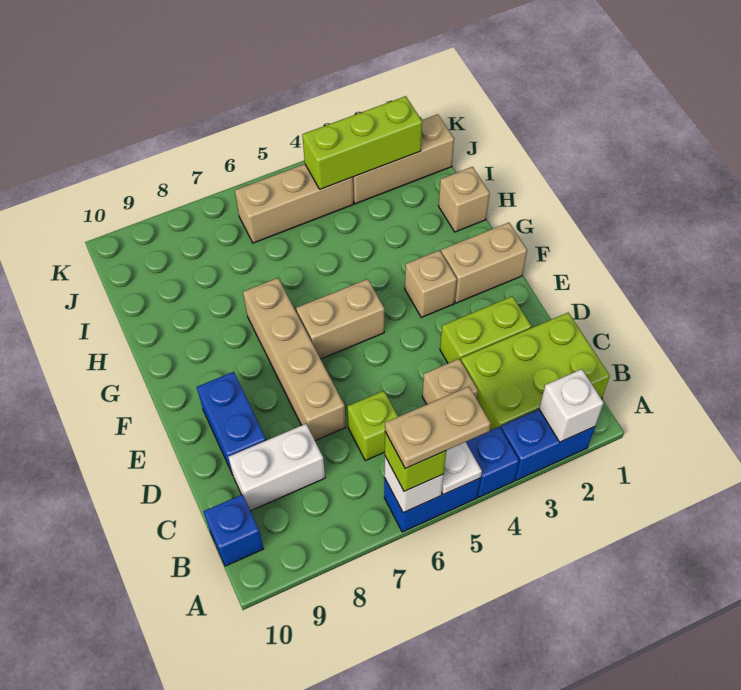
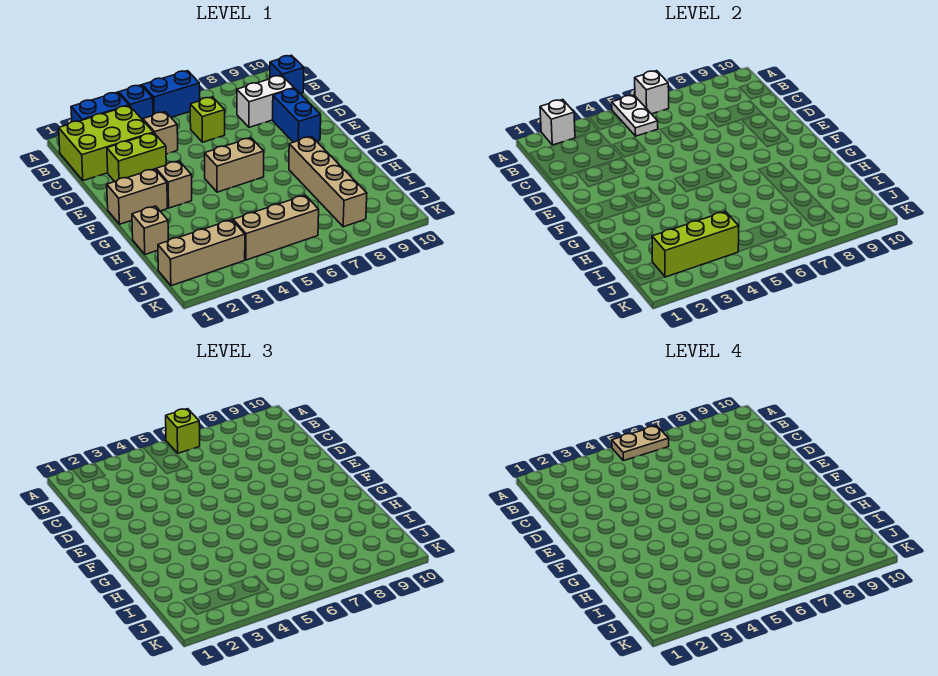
tan 1x4 brick [243,278,346,441] -> tan 1x4 brick moved to [289,137,367,227]

